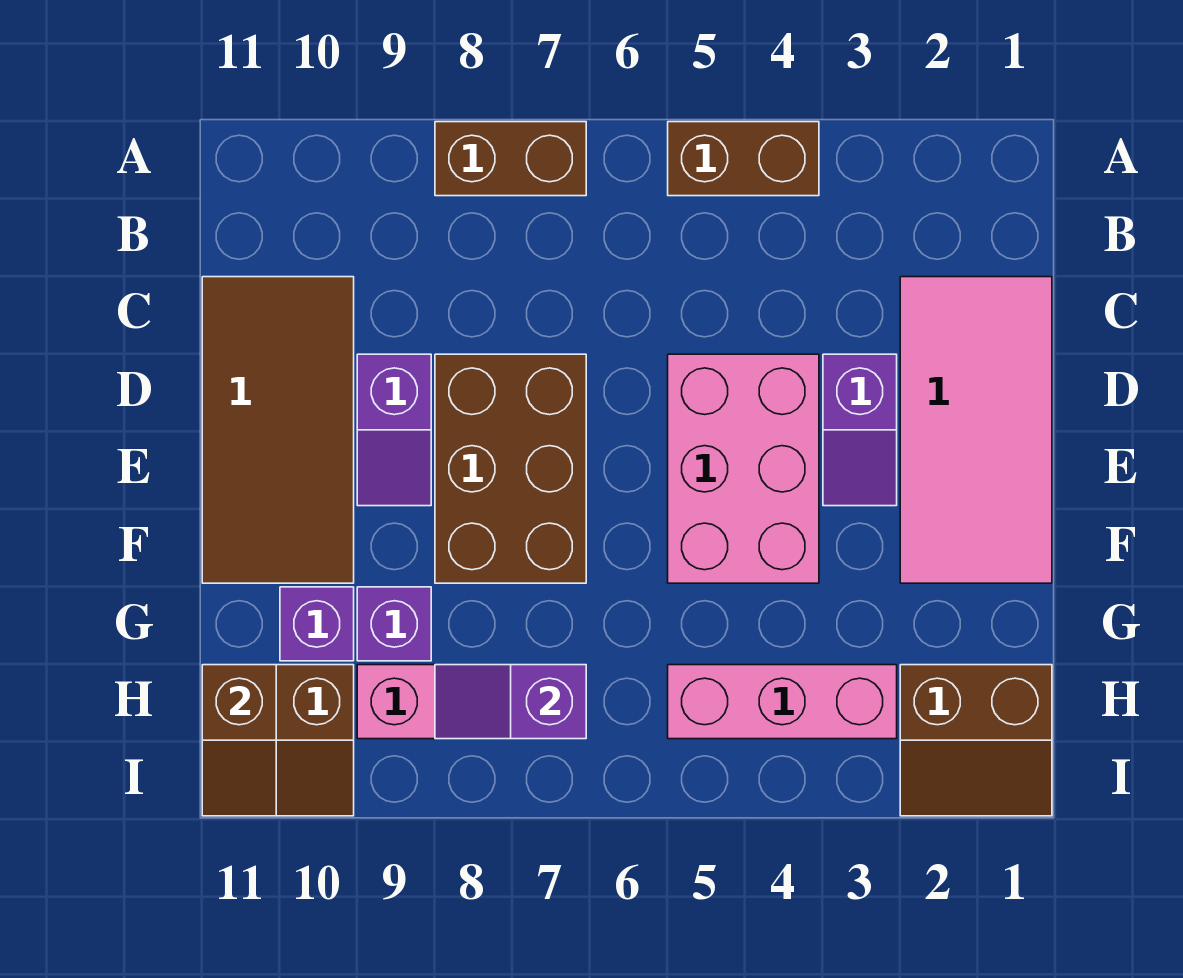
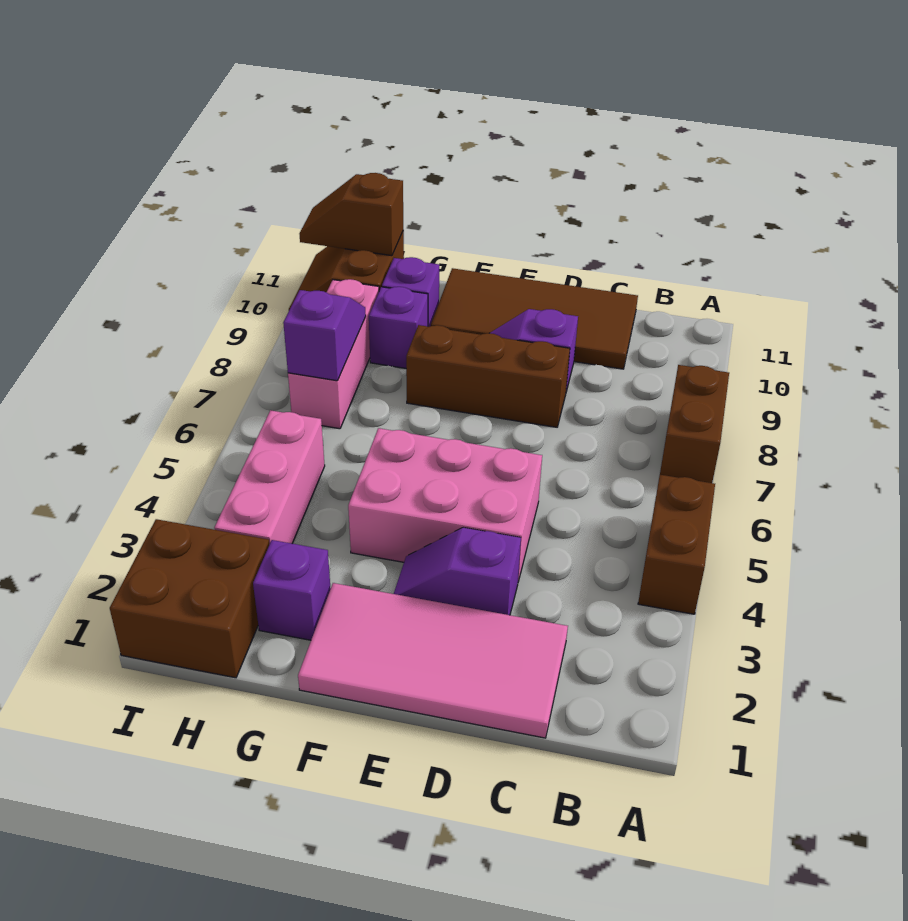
brown 2x3 brick [435,354,586,583] -> brown 1x3 brick [406,325,570,427]
none -> purple 1x1 brick [253,540,331,640]
brown 2x2 slope [900,665,1052,816] -> brown 2x2 brick [110,519,269,678]

